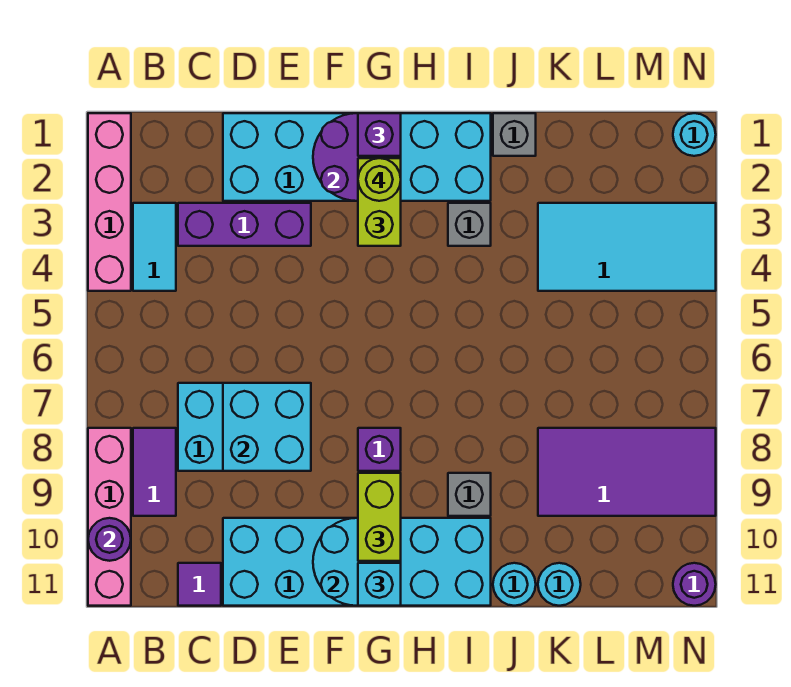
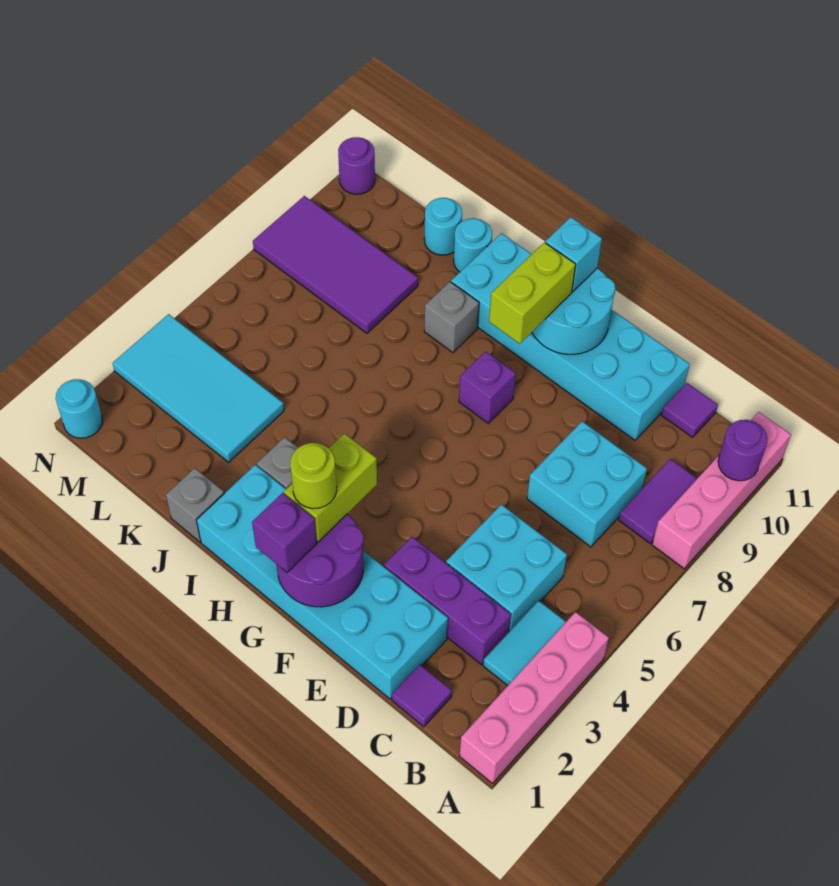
none -> purple 1x1 tile [392,665,452,727]
cyan 2x2 brick [223,383,311,471] -> cyan 2x2 brick moved to [446,504,567,632]

